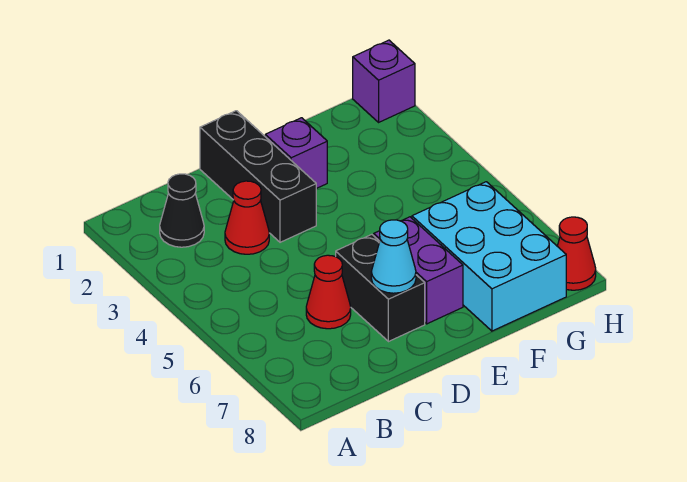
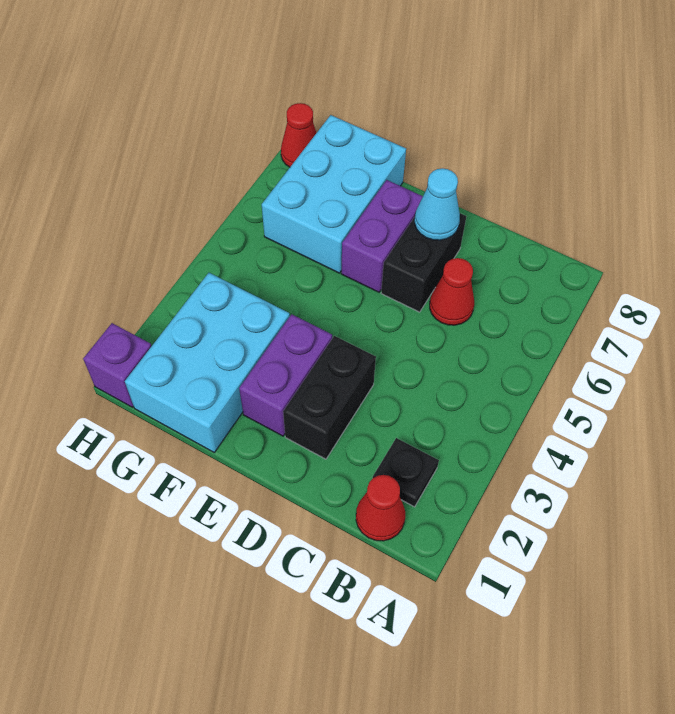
black 1x1 cone [160,174,204,247] -> black 1x1 plate [373,438,439,507]
red 1x1 cone [225,181,269,254] -> red 1x1 cone moved to [356,475,405,541]
black 1x3 brick [200,111,316,242] -> black 1x2 brick [283,336,376,459]
purple 1x1 brick [265,118,327,189] -> purple 1x2 brick [239,314,332,436]
none -> cyan 2x3 brick [125,273,290,452]

